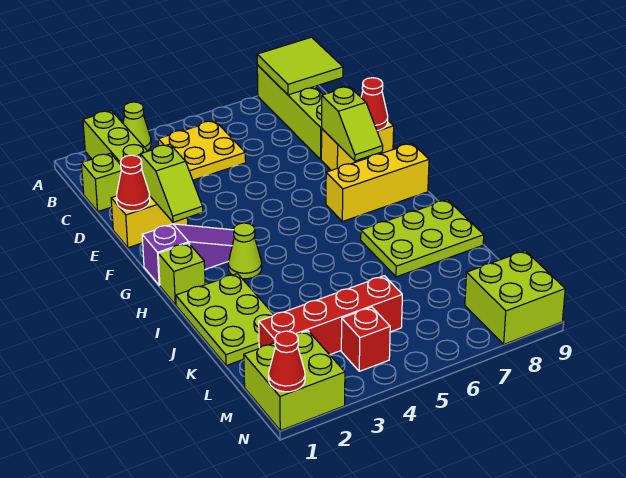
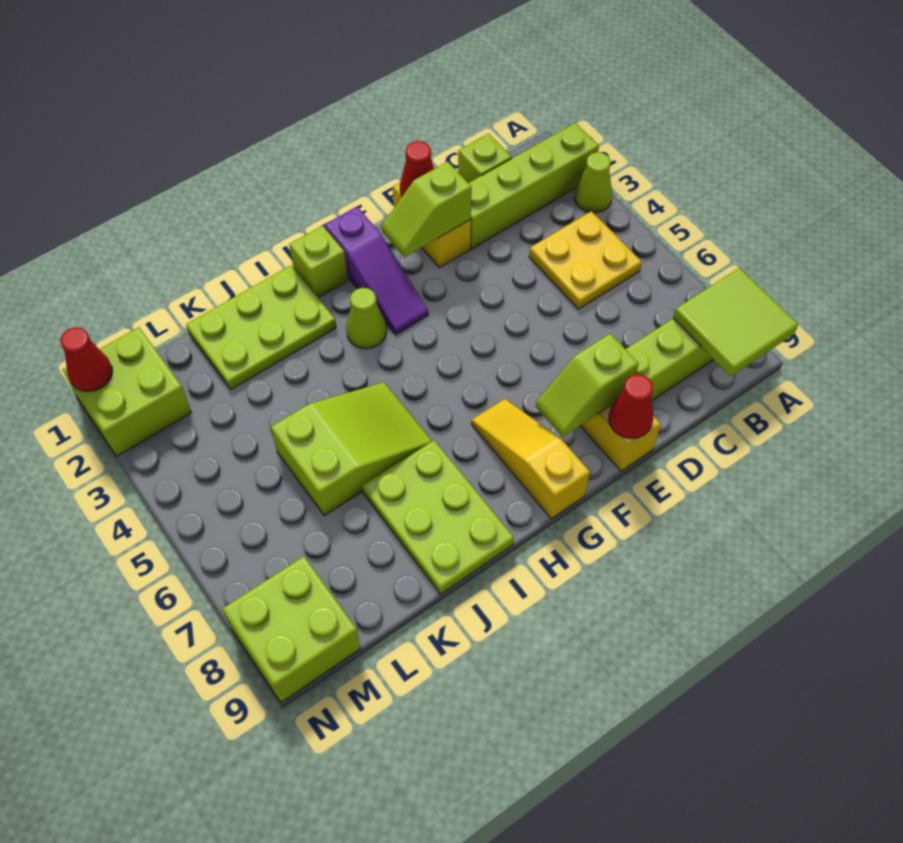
yellow 1x3 brick [326,143,429,221] -> yellow 1x3 slope [472,399,590,519]
none -> lime 2x3 slope [271,382,432,516]
red 1x4 brick [259,276,402,355] -> none
red 1x1 brick [341,307,390,371] -> none

